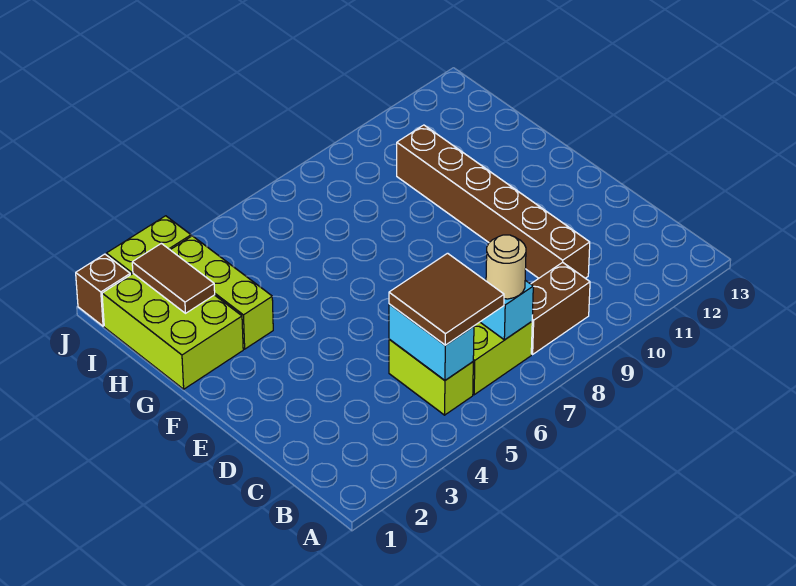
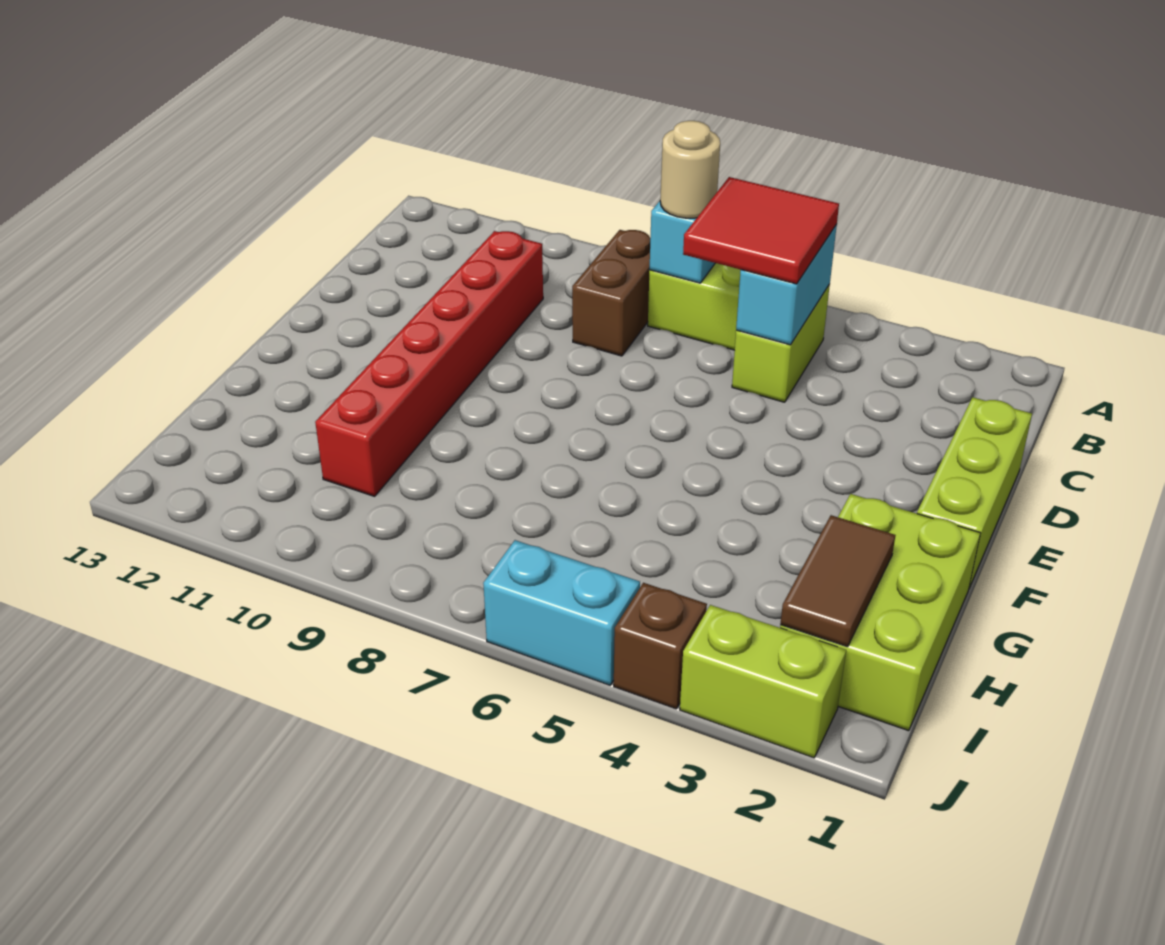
brown 2x2 tile [389,253,504,345] -> red 2x2 tile [683,177,839,284]
brown 1x2 brick [531,262,590,354] -> brown 1x2 brick turned to [572,230,650,356]
brown 1x6 brick [397,125,590,278] -> red 1x6 brick [315,231,543,496]
lime 1x3 brick [171,236,273,349] -> lime 1x3 brick moved to [917,397,1032,588]
brown 1x1 brick [76,254,130,326] -> brown 1x1 brick moved to [614,583,707,709]
none -> cyan 1x2 brick [483,540,640,685]

